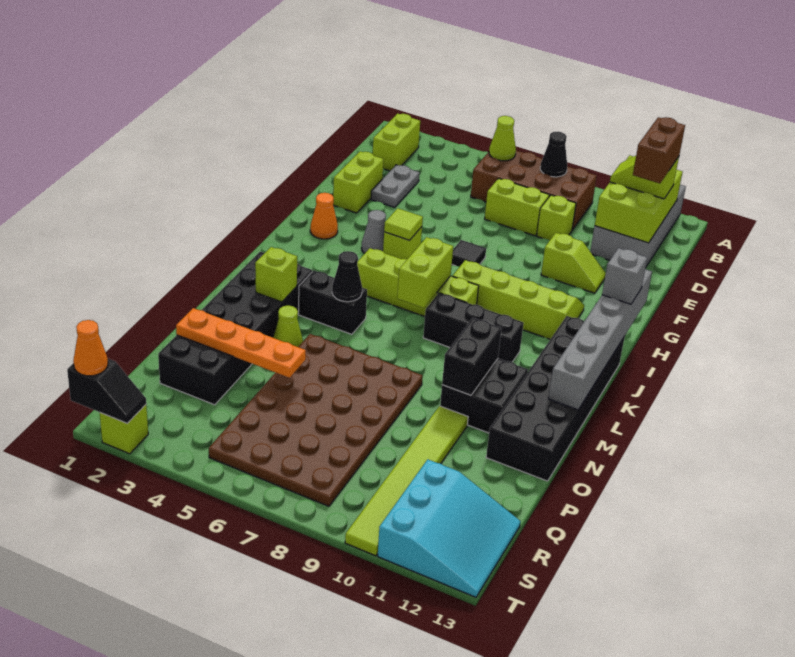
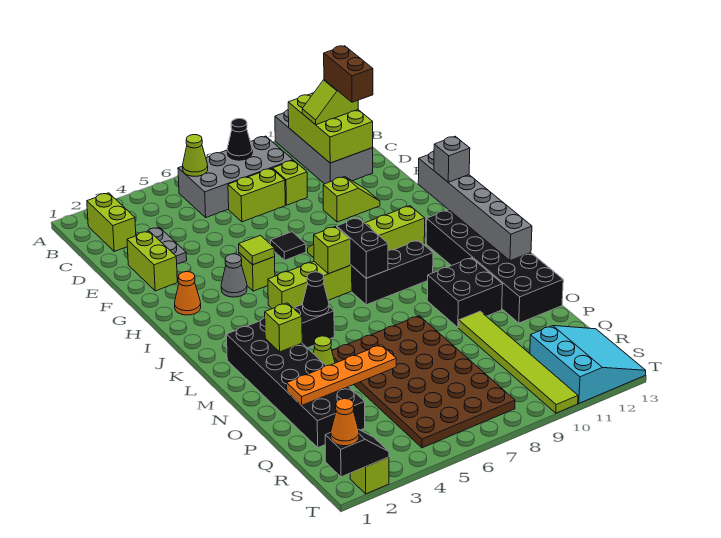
brown 2x4 brick [471,150,597,230] -> grey 2x4 brick [178,136,293,217]
lime 1x2 brick [397,237,453,308] -> lime 1x1 brick [314,227,350,274]
black 1x2 brick [442,318,502,395] -> black 1x2 brick moved to [337,218,388,278]

